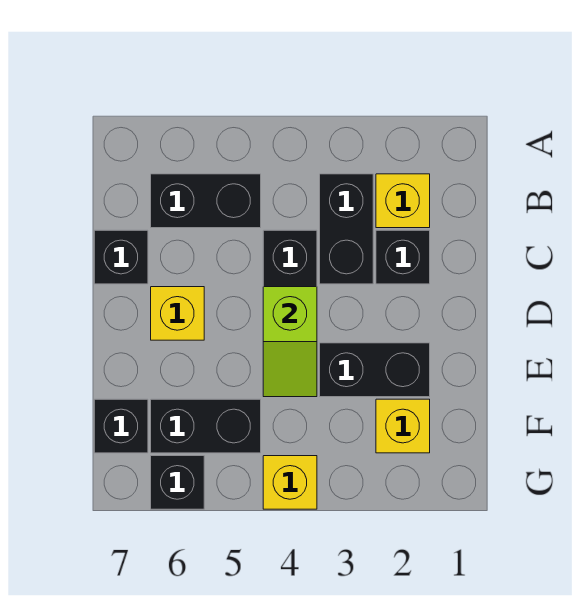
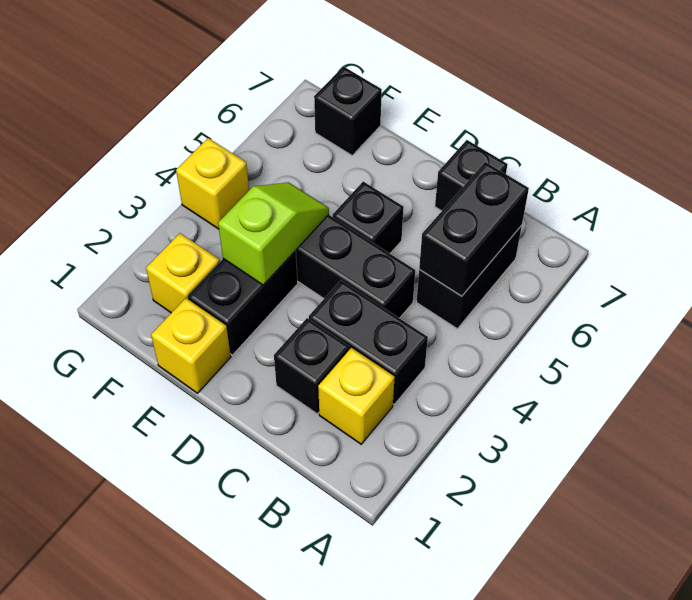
lime 1x2 slope [263,287,317,397] -> lime 1x2 slope turned to [218,182,329,285]
yellow 1x1 brick [151,287,204,340] -> yellow 1x1 brick moved to [151,298,231,393]
black 1x2 brick [151,399,261,453] -> black 1x2 brick moved to [419,162,529,296]
black 1x1 brick [151,456,204,509] -> black 1x1 brick moved to [333,181,404,253]

